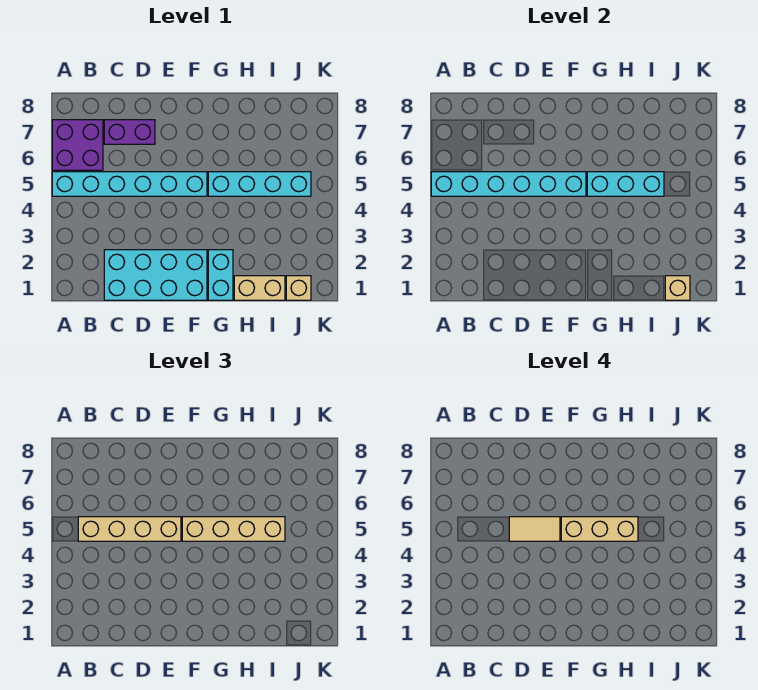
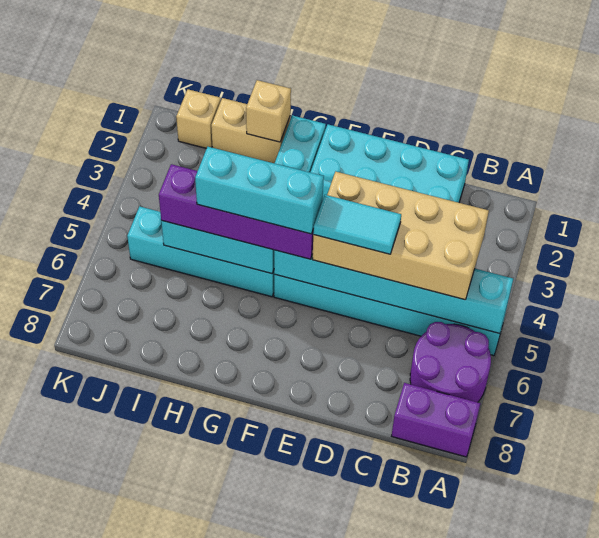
purple 2x2 brick [52,120,103,170] -> purple 2x2 round brick [410,322,491,402]
tan 1x4 brick [78,517,181,541] -> tan 2x4 brick [312,172,489,300]
purple 1x2 brick [104,120,155,144] -> purple 1x2 brick moved to [392,383,480,457]
tan 1x2 tile [509,517,560,541] -> cyan 1x2 tile [313,195,401,254]
tan 1x4 brick [182,517,285,541] -> purple 1x4 brick [159,164,314,259]
tan 1x3 brick [561,517,638,541] -> cyan 1x3 brick [195,147,324,234]
tan 1x1 brick [665,276,690,300] -> tan 1x1 brick moved to [246,80,291,142]

